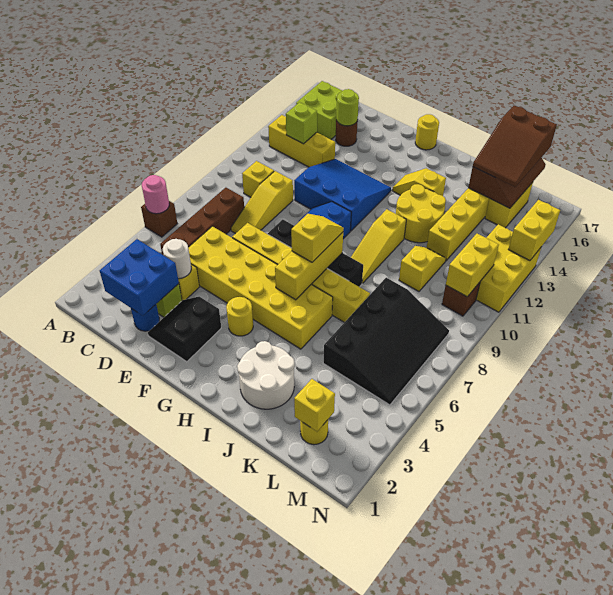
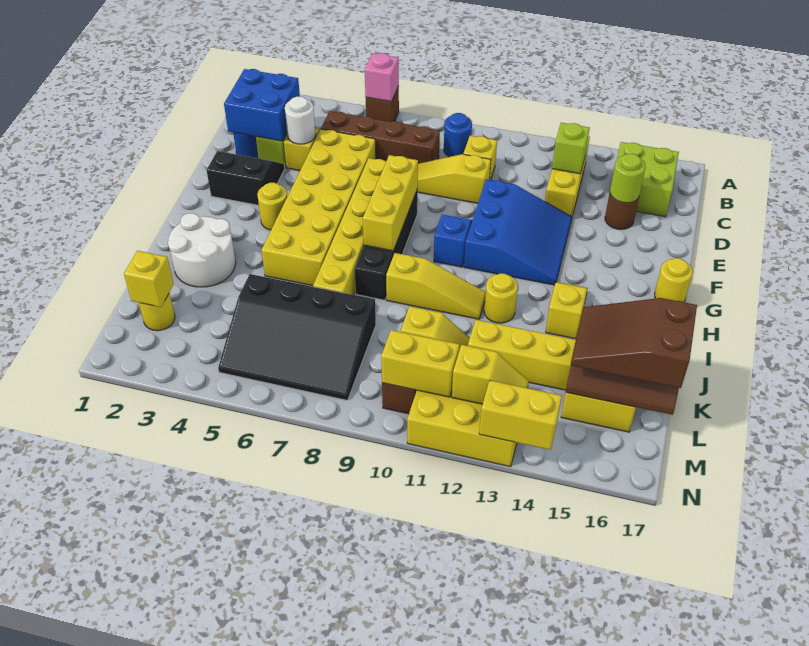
pink 1x1 round brick [142,175,169,214] -> pink 1x1 brick [365,53,399,102]
none -> blue 1x1 round brick [444,113,472,157]
yellow 1x3 brick [275,232,343,300] -> yellow 1x3 brick turned to [363,155,418,251]
yellow 1x2 slope [291,214,344,262] -> yellow 1x2 slope moved to [452,345,529,404]
yellow 1x3 slope [351,209,406,283] -> yellow 1x3 slope turned to [386,253,486,319]
yellow 2x2 round brick [396,184,446,243] -> yellow 1x1 round brick [484,274,518,323]

